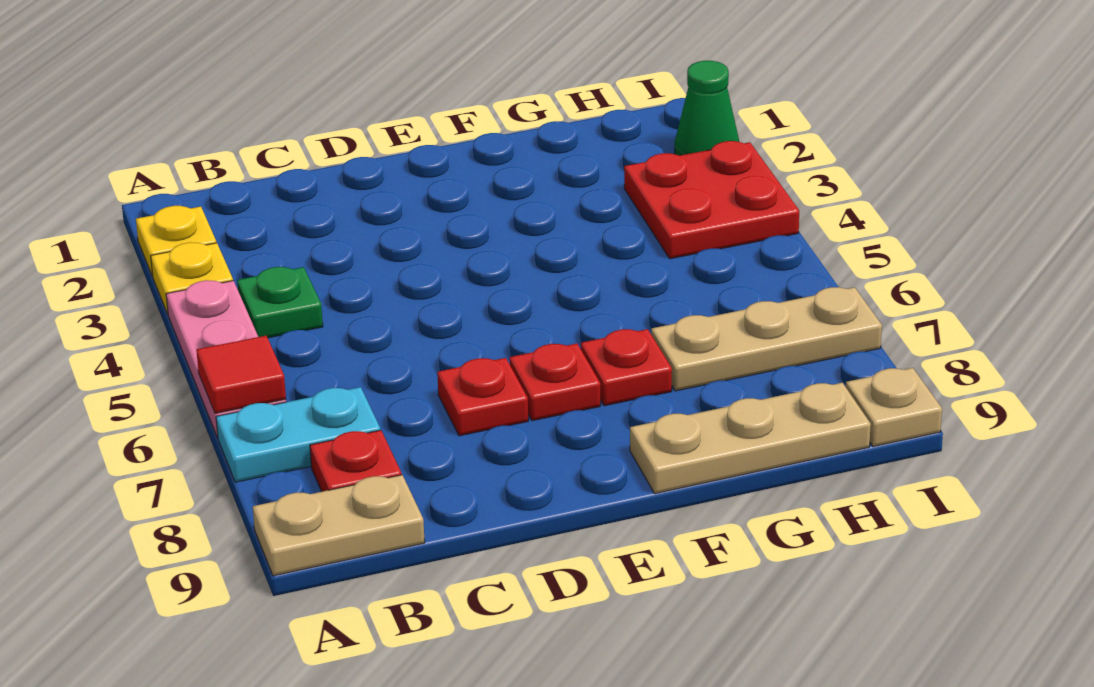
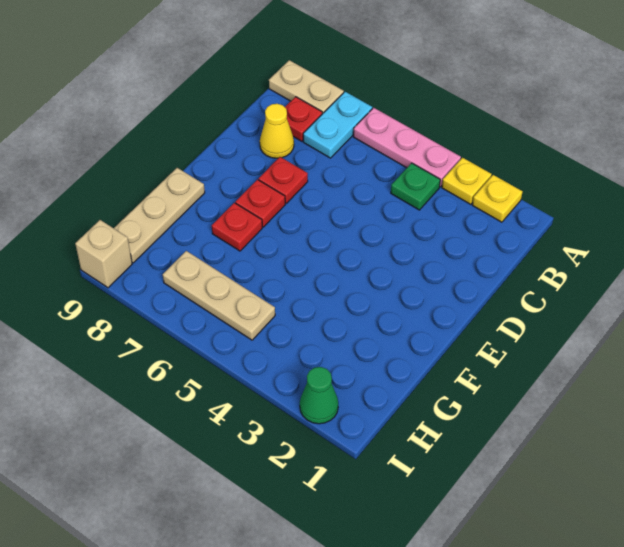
red 1x1 tile [196,336,286,413] -> none
tan 1x2 plate [253,475,425,576] -> tan 1x2 plate turned to [269,60,344,114]
none -> yellow 1x1 cone [260,104,294,158]
tan 1x3 plate [651,287,882,391] -> tan 1x3 plate turned to [163,251,275,340]
red 2x2 plate [624,141,799,259] -> none
tan 1x1 plate [846,368,942,447] -> tan 1x1 brick [75,220,132,288]

